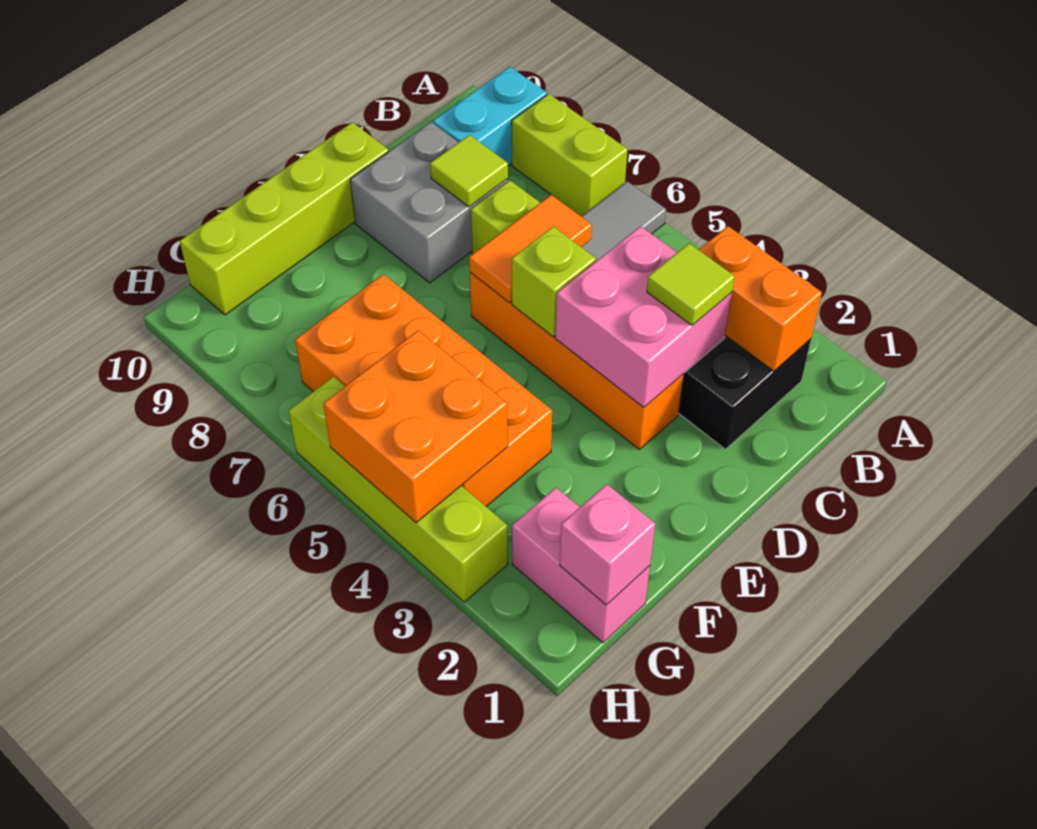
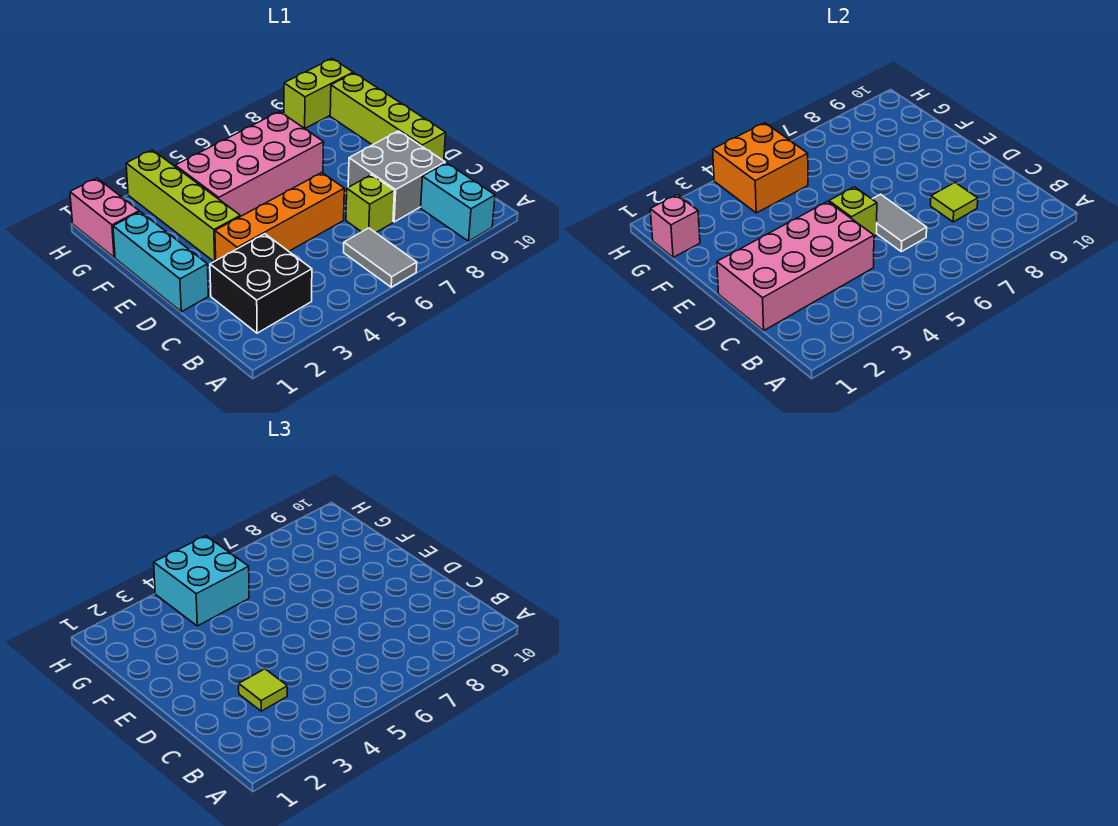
lime 1x2 brick [512,94,628,217] -> lime 1x2 brick moved to [284,59,353,128]
orange 1x2 brick [699,226,822,371] -> none
pink 2x2 brick [555,226,732,407] -> pink 2x4 brick [717,201,874,330]
orange 1x2 tile [469,195,592,303] -> grey 1x2 tile [872,194,927,252]
none -> cyan 1x3 brick [113,212,208,312]
orange 2x4 brick [295,274,552,506] -> pink 2x4 brick [175,112,324,217]
pink 1x2 brick [512,488,650,643] -> pink 1x2 brick turned to [70,178,139,257]
none -> cyan 2x2 brick [154,536,249,626]
lime 1x4 brick [289,376,508,602] -> lime 1x4 brick turned to [126,150,240,261]

